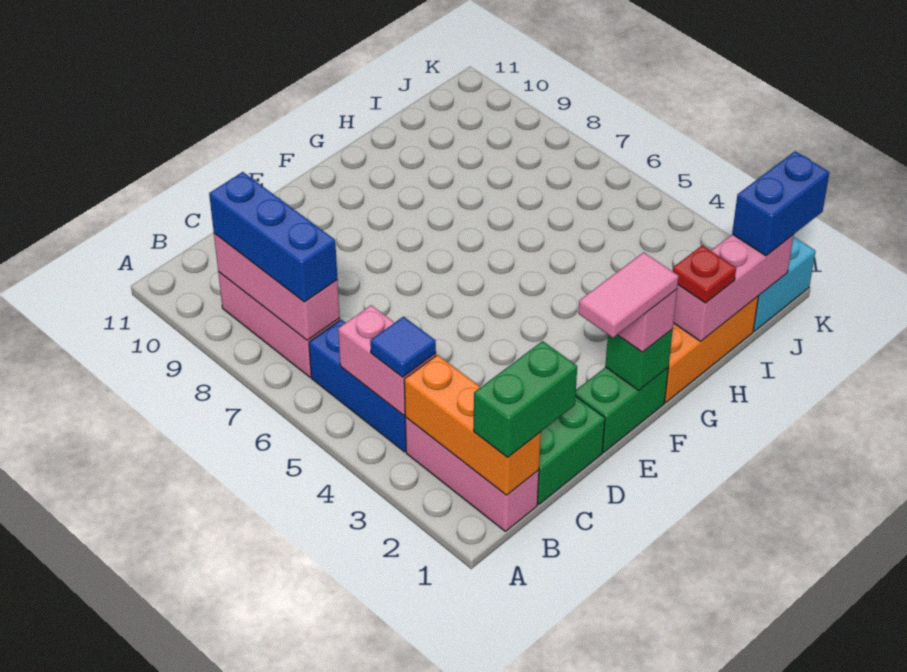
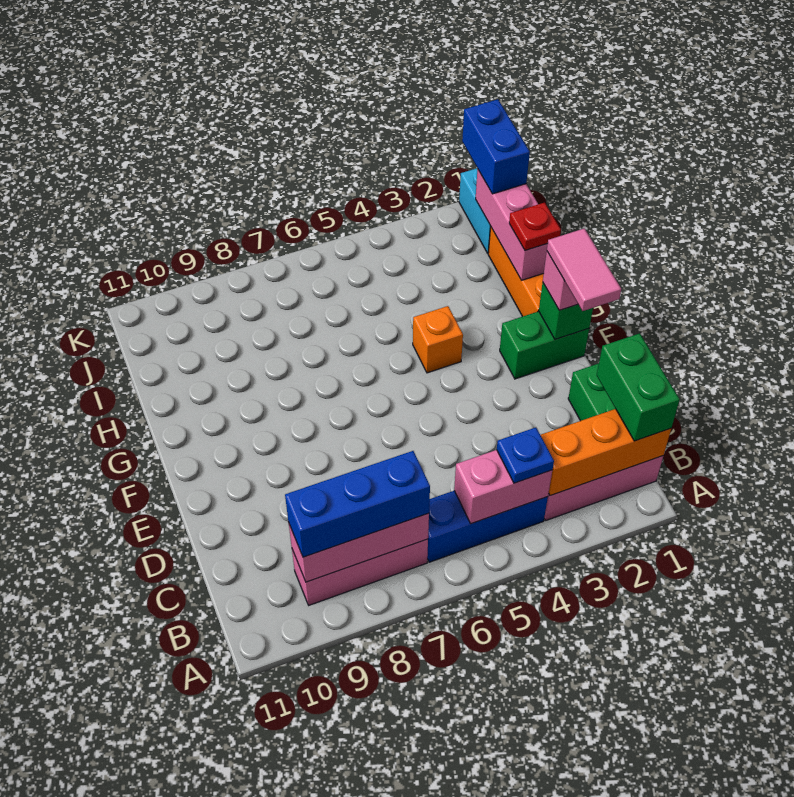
blue 1x1 tile [370,317,436,377] -> blue 1x1 plate [497,428,554,483]
green 1x2 brick [576,367,668,452] -> green 1x2 brick turned to [500,311,589,379]
none -> orange 1x1 brick [413,306,463,373]

